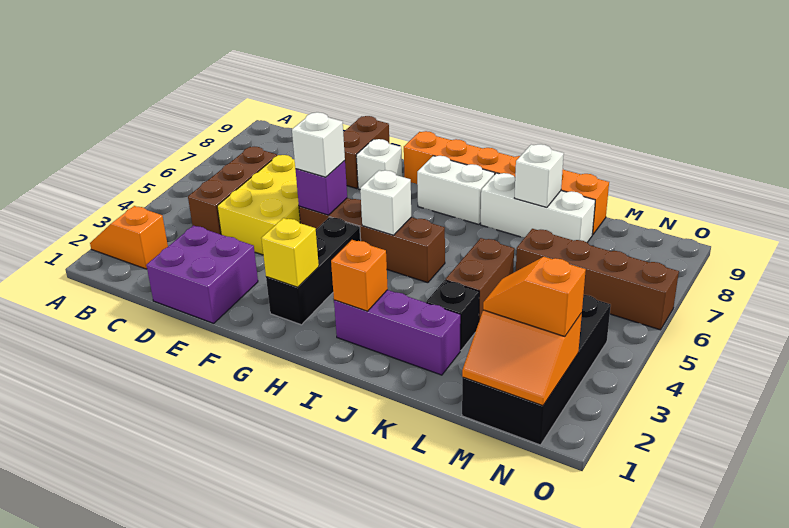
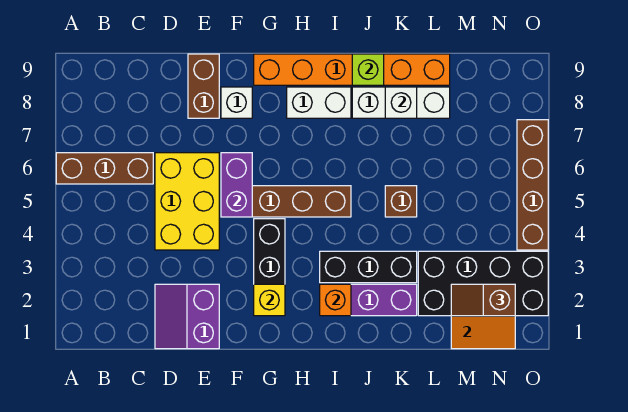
orange 1x2 slope [90,206,168,269] -> none
brown 1x3 brick [188,147,277,234] -> brown 1x3 brick turned to [56,153,153,184]
purple 2x2 brick [146,226,258,323] -> purple 2x2 slope [155,284,219,349]
purple 1x1 brick [295,161,347,215] -> purple 1x2 brick [221,153,252,217]
white 1x1 brick [292,112,345,177] -> none
white 1x1 brick [360,170,411,235] -> none
none -> lime 1x1 brick [352,54,384,85]
black 1x1 brick [426,280,479,351] -> black 1x3 brick [320,251,417,283]
brown 1x2 brick [446,238,514,321] -> brown 1x1 brick [385,186,417,217]
brown 1x4 brick [516,229,679,330] -> brown 1x4 brick turned to [517,120,548,250]
black 2x4 brick [462,295,611,445] -> black 2x4 brick turned to [418,251,548,316]
orange 1x2 slope [483,257,586,337] -> brown 1x2 slope [451,284,515,316]

